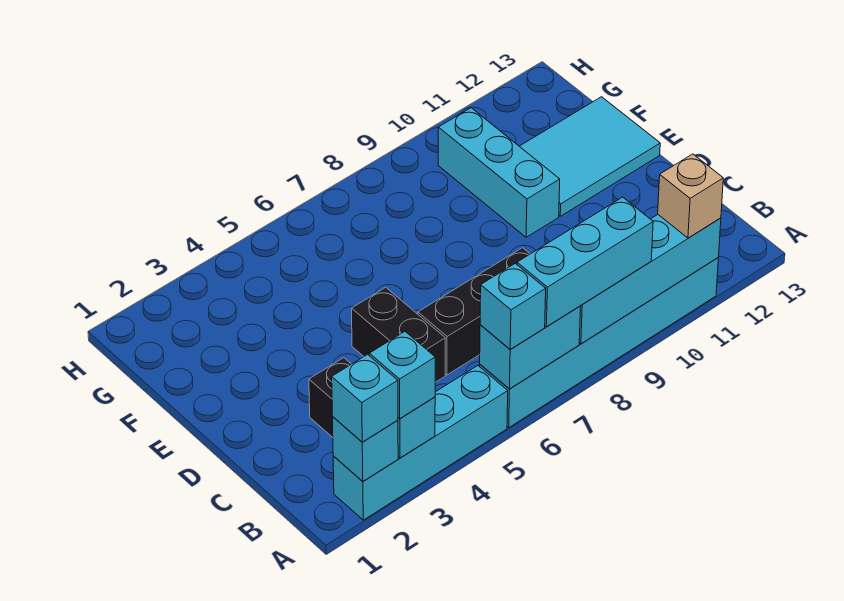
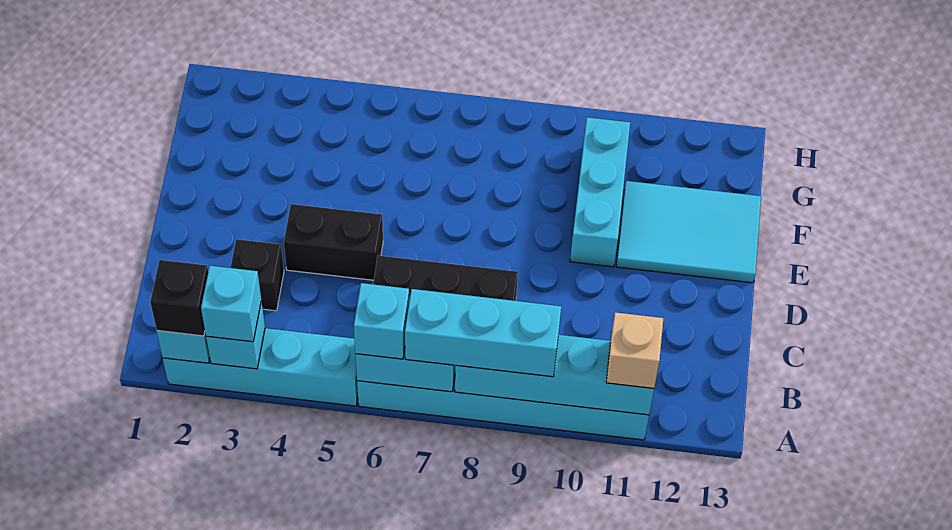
cyan 1x1 brick [332,354,398,442] -> black 1x1 brick [150,260,208,336]
black 1x2 brick [352,287,445,382] -> black 1x2 brick turned to [284,204,383,280]

